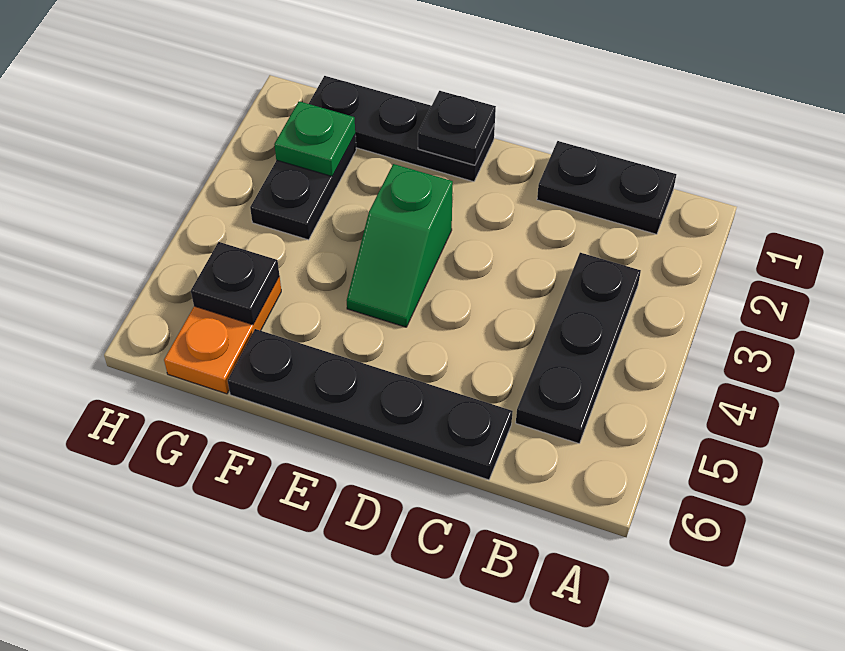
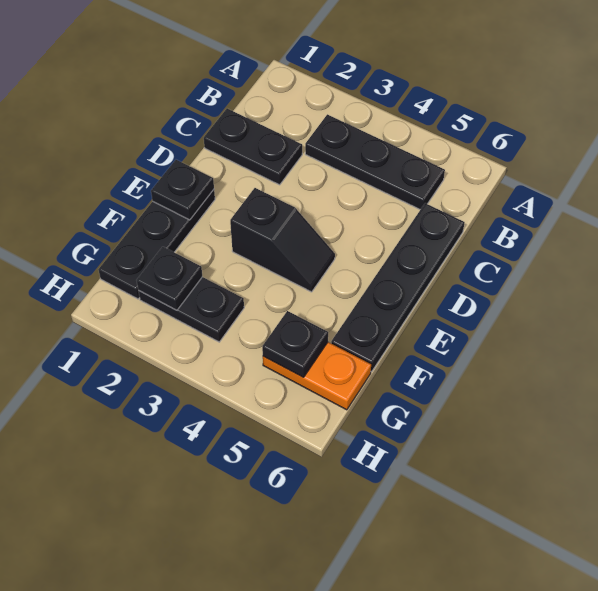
black 1x2 plate [537,141,677,234] -> black 1x2 plate turned to [204,109,302,185]
green 1x2 slope [347,164,453,327] -> black 1x2 slope [230,188,335,292]
green 1x1 plate [274,101,355,176] -> black 1x1 plate [137,247,202,310]

